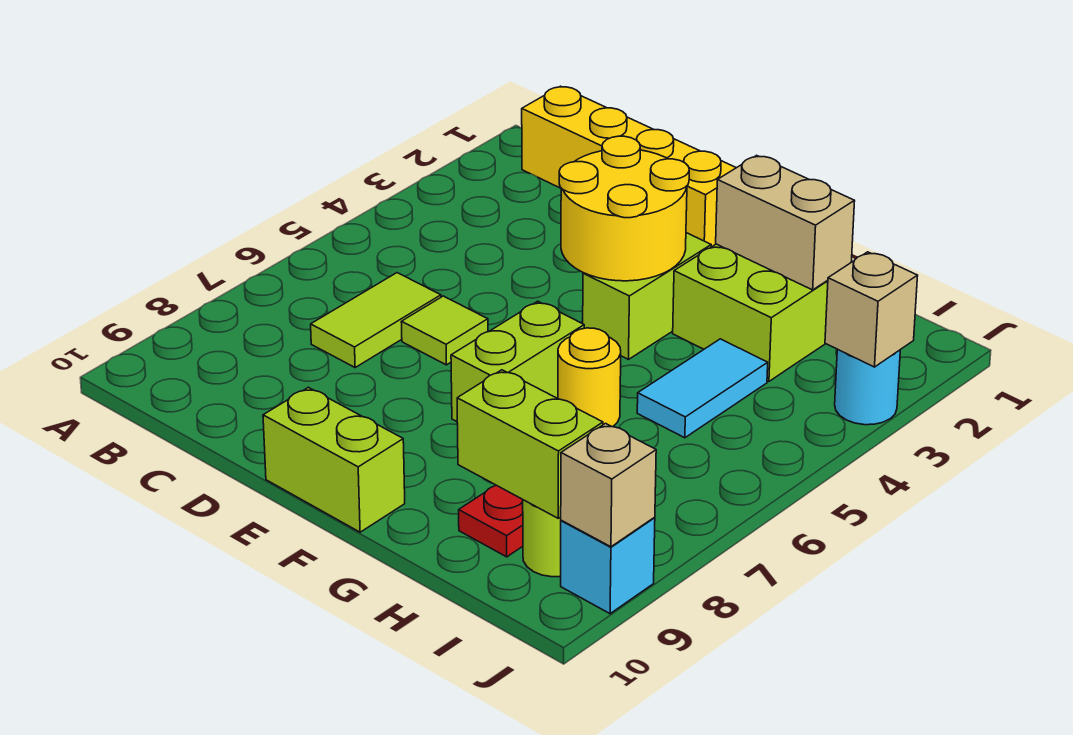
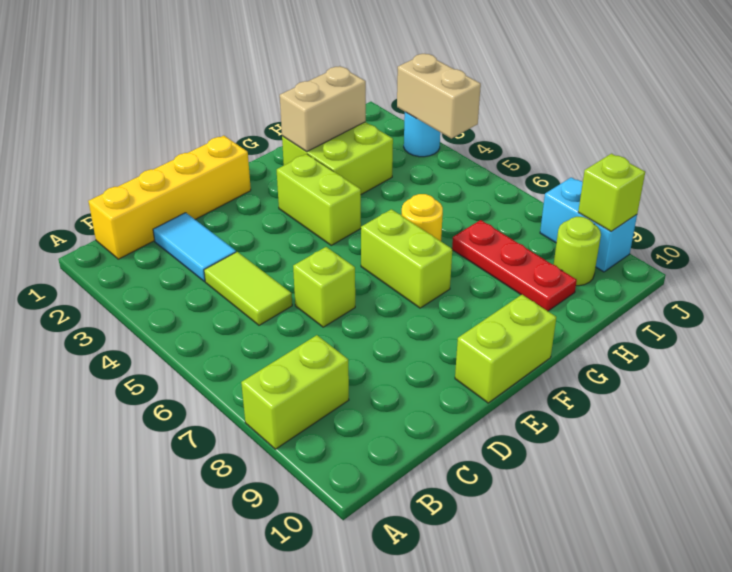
lime 1x2 tile [311,273,441,367] -> lime 1x2 tile moved to [204,252,292,325]
lime 1x1 tile [401,296,488,365] -> lime 1x1 brick [293,247,355,327]
yellow 2x2 round brick [559,136,689,281] -> none
cyan 1x2 tile [637,339,768,438] -> cyan 1x2 tile moved to [153,213,236,281]
lime 1x2 brick [457,370,603,518] -> lime 1x2 brick moved to [241,335,349,449]
tan 1x1 brick [825,252,918,367] -> tan 1x2 brick [397,54,481,138]
cyan 1x1 brick [561,517,655,614] -> cyan 1x2 brick [540,177,637,272]
tan 1x1 brick [561,423,656,547] -> lime 1x1 brick [578,154,645,231]

